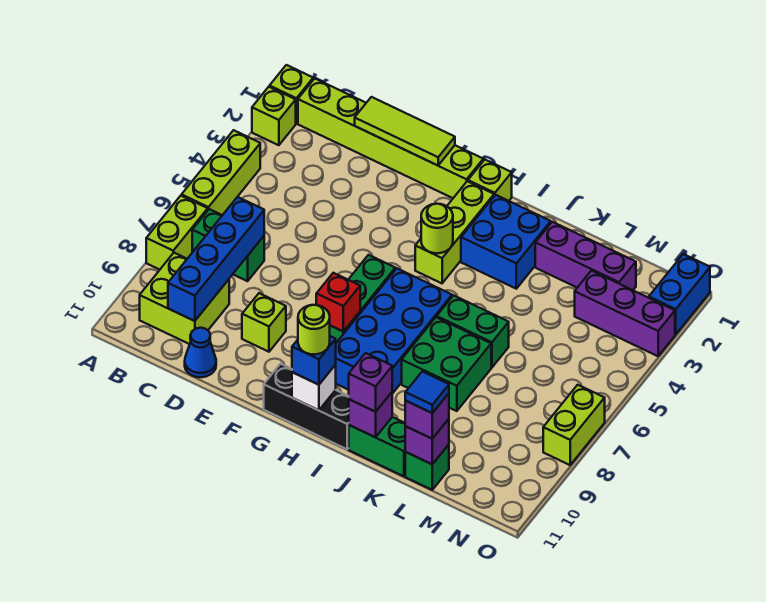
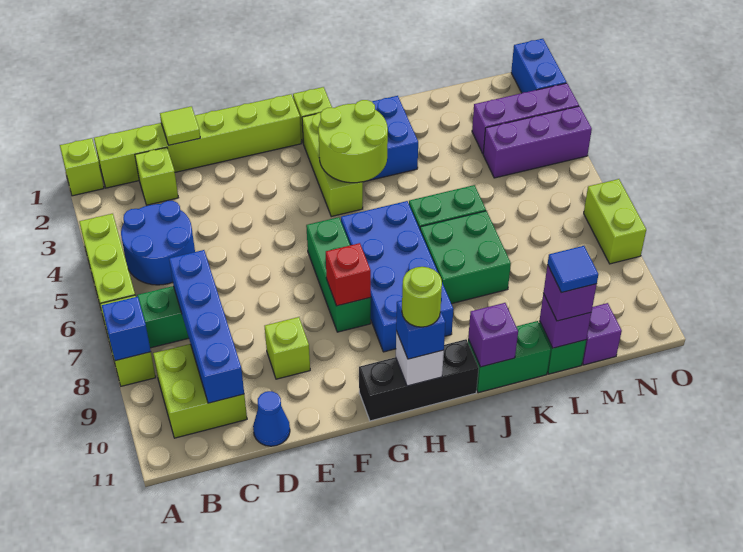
lime 1x1 brick [252,87,296,145] -> lime 1x1 brick moved to [135,147,178,205]
none -> blue 1x1 brick [102,297,151,361]
none -> blue 2x2 round brick [121,201,195,285]
lime 1x3 tile [355,97,455,165] -> lime 1x1 tile [160,106,200,145]
lime 1x1 round brick [421,204,453,253] -> lime 2x2 round brick [318,100,388,183]
purple 1x1 brick [349,353,392,412] -> purple 1x1 brick moved to [582,303,622,365]
purple 1x3 brick [535,222,636,290] -> purple 1x3 brick moved to [483,106,592,178]

